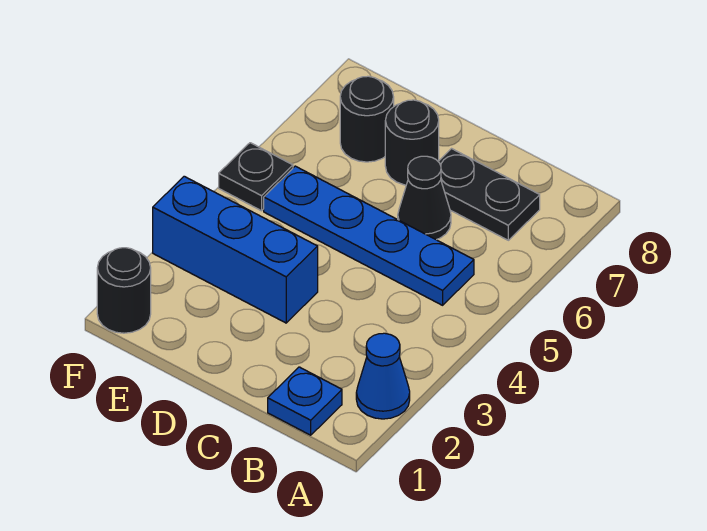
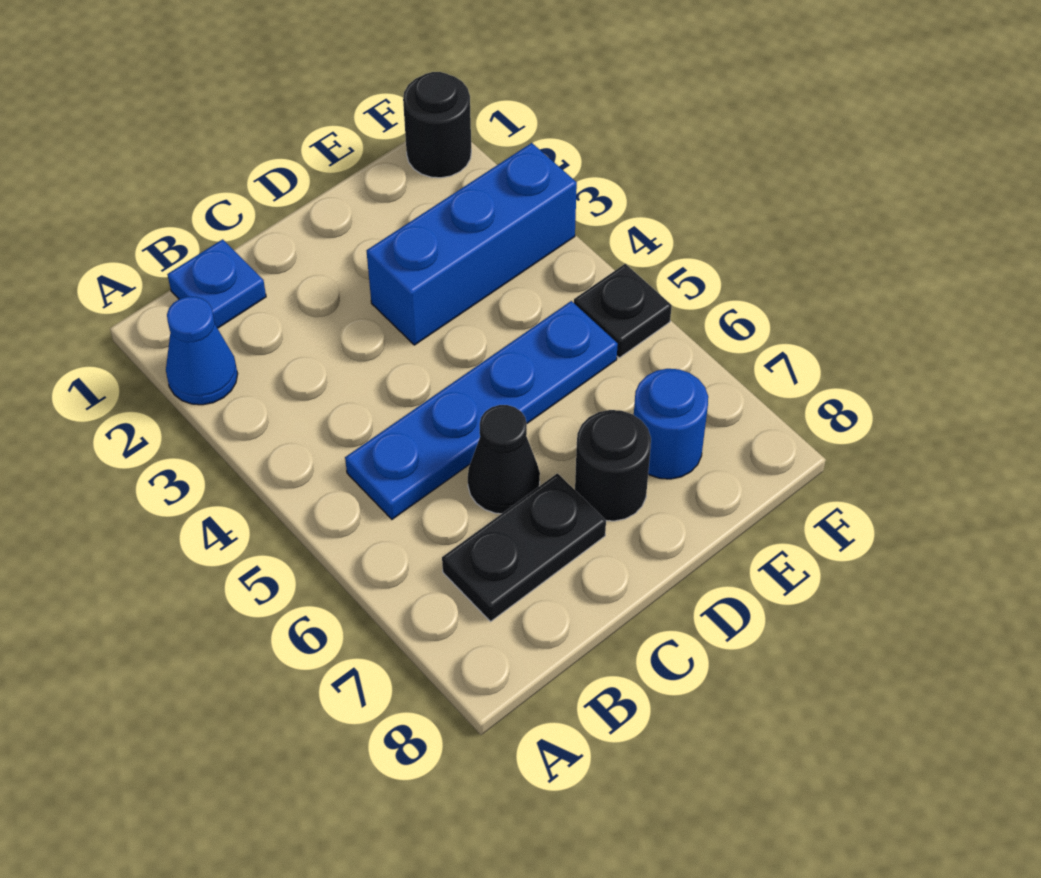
black 1x1 round brick [340,76,394,162] -> blue 1x1 round brick [633,369,708,479]

